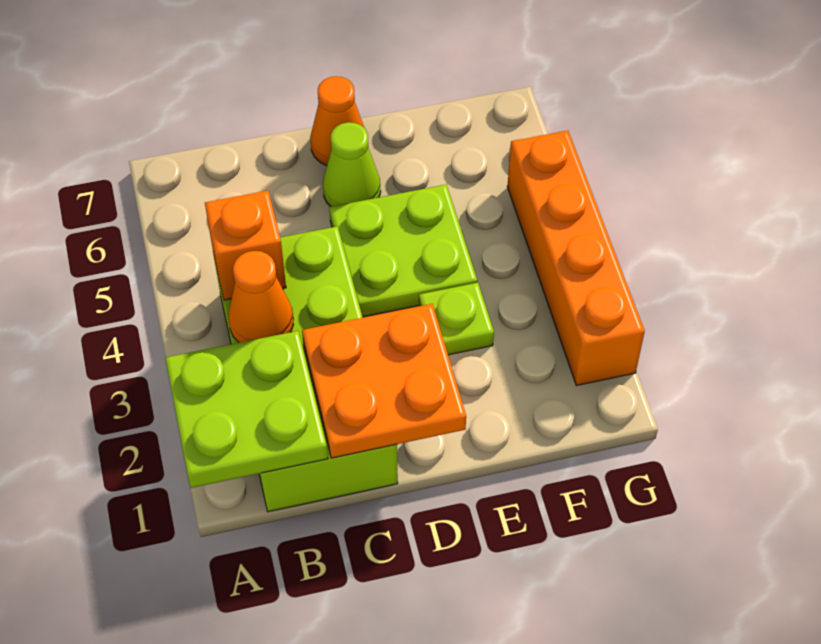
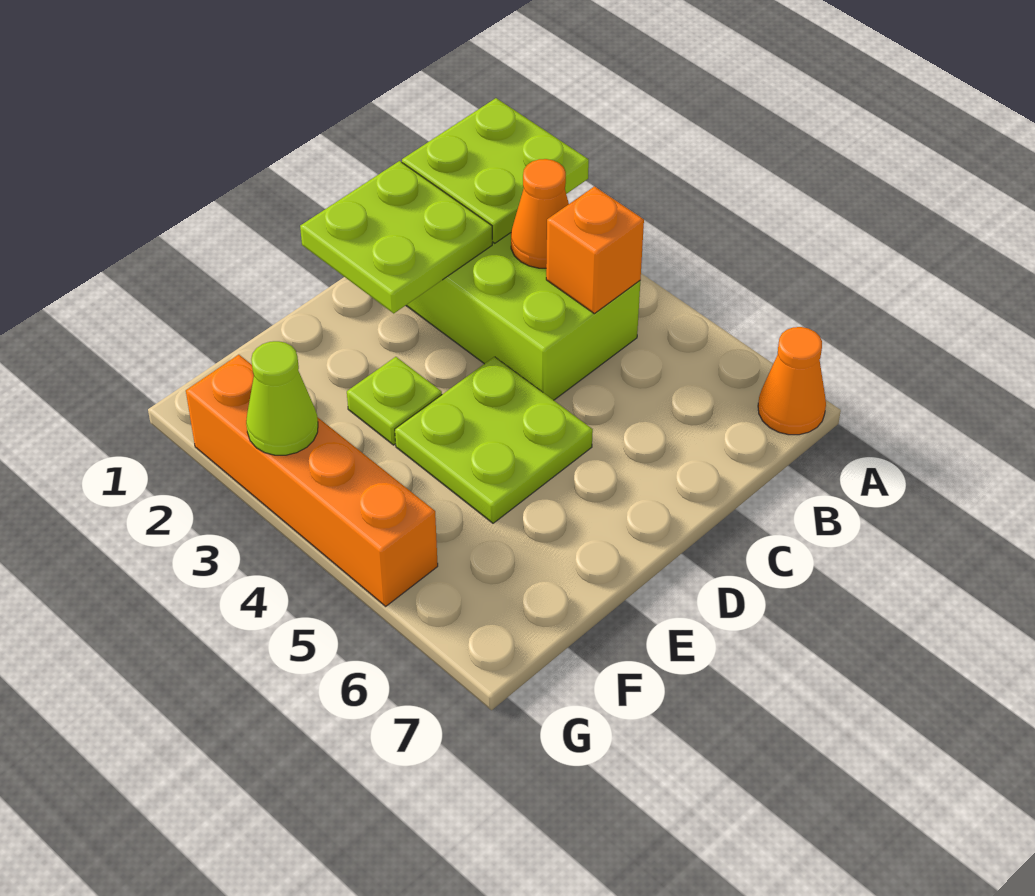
orange 2x2 plate [302,304,466,458] -> lime 2x2 plate [300,161,492,313]
lime 1x1 cone [323,122,381,207] -> lime 1x1 cone moved to [246,341,318,455]
orange 1x1 cone [310,76,364,166] -> orange 1x1 cone moved to [758,327,826,435]

